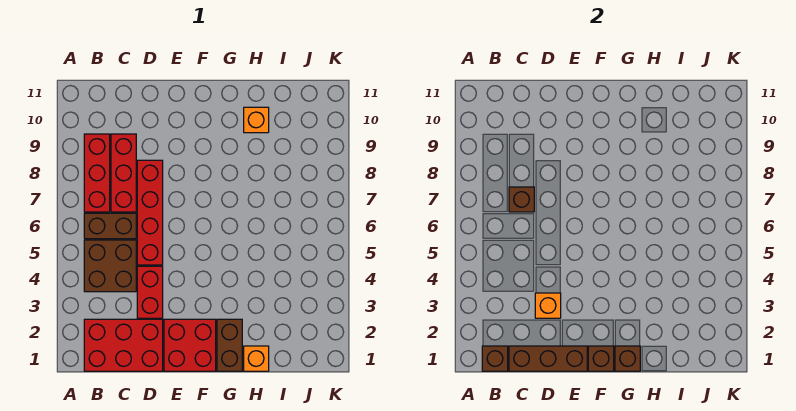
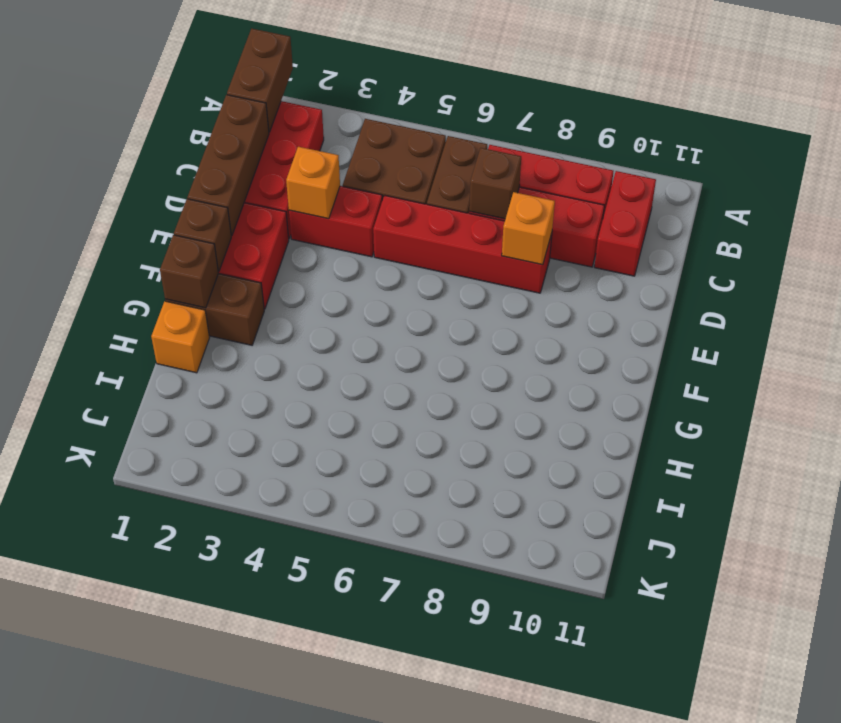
brown 1x1 brick [482,346,508,371] -> brown 1x2 brick [227,29,293,132]
none -> red 1x2 brick [594,171,656,276]
orange 1x1 brick [244,107,269,133] -> orange 1x1 brick moved to [502,192,555,265]

